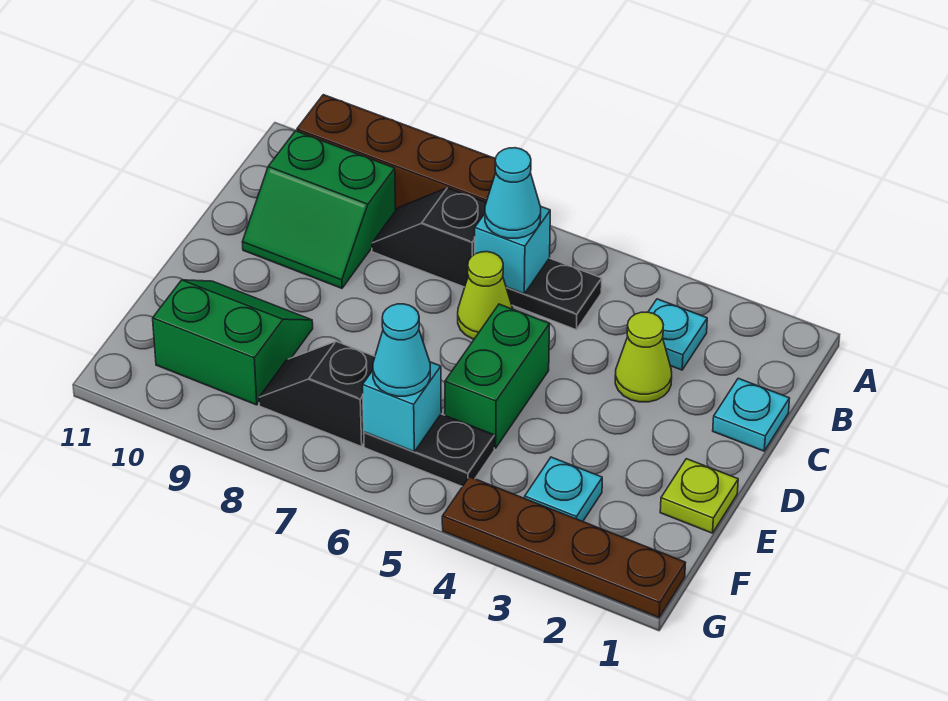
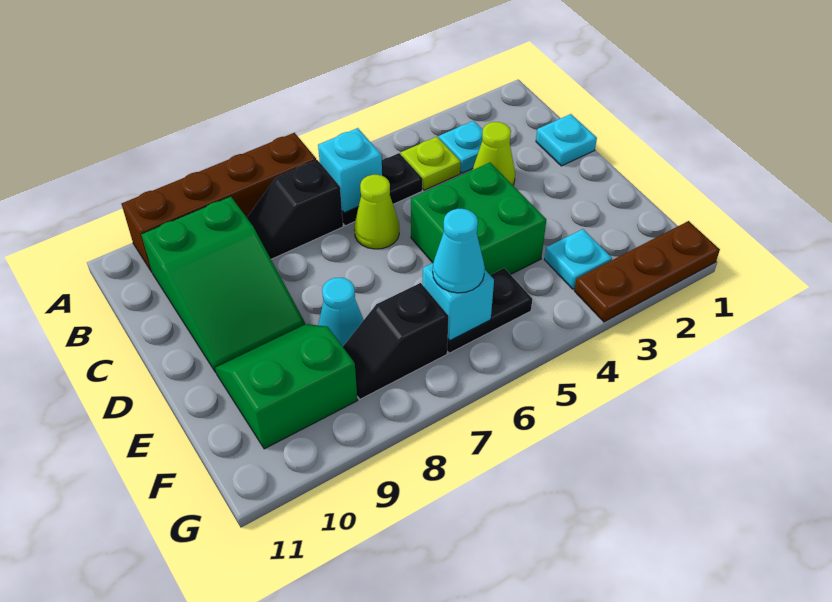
cyan 1x1 cone [485,148,541,238] -> cyan 1x1 cone moved to [318,278,364,346]
green 2x2 slope [242,131,396,288] -> green 2x3 slope [141,196,305,372]
green 1x2 brick [445,304,550,448] -> green 2x2 brick [411,163,546,275]
lime 1x1 plate [660,459,738,533] -> lime 1x1 plate moved to [401,137,461,190]
brown 1x4 plate [442,477,685,618] -> brown 1x3 plate [574,221,720,322]

